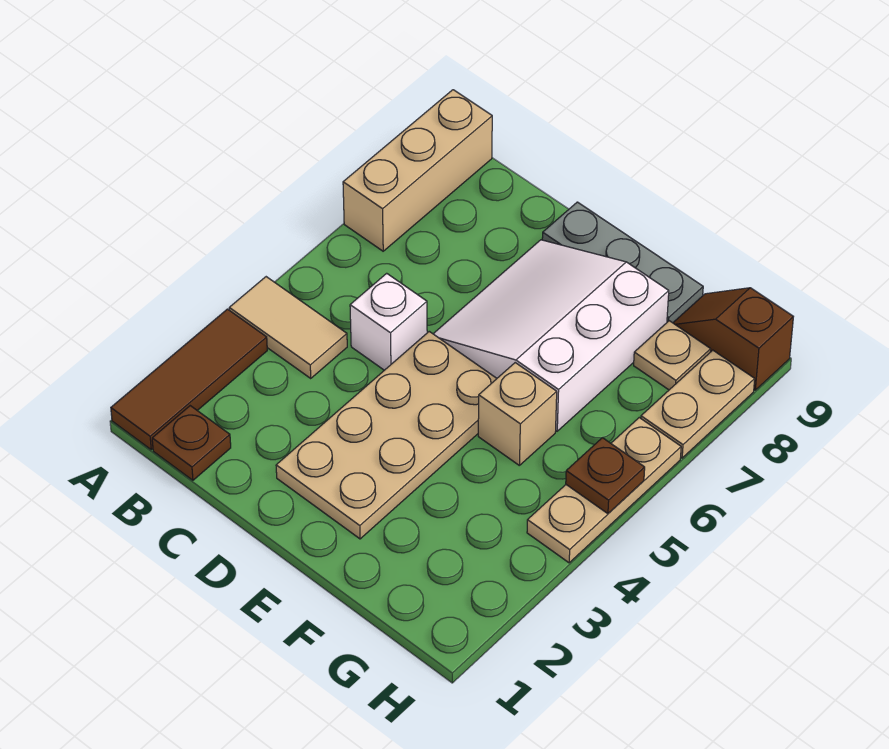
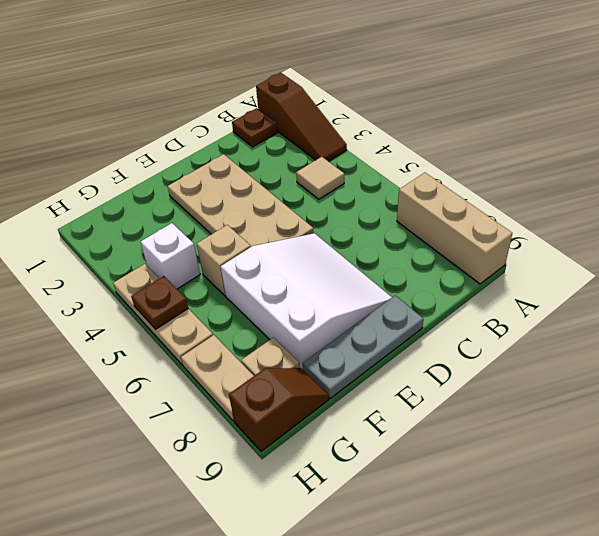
brown 1x3 tile [111,309,267,450] -> brown 1x3 slope [256,73,347,161]
tan 1x2 tile [229,277,347,378] -> tan 1x1 tile [296,157,344,199]
white 1x1 brick [350,273,427,370] -> white 1x1 brick moved to [141,223,200,289]

